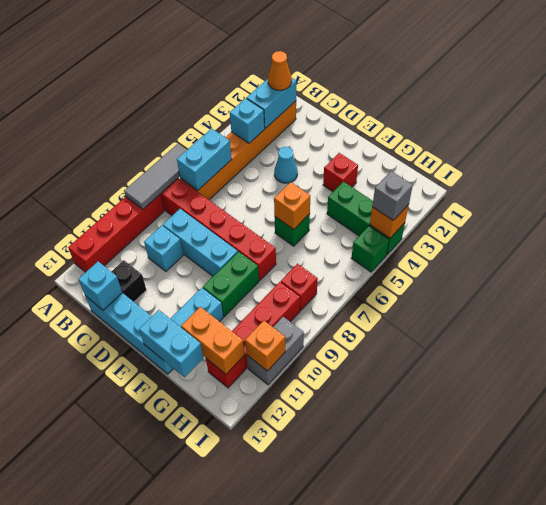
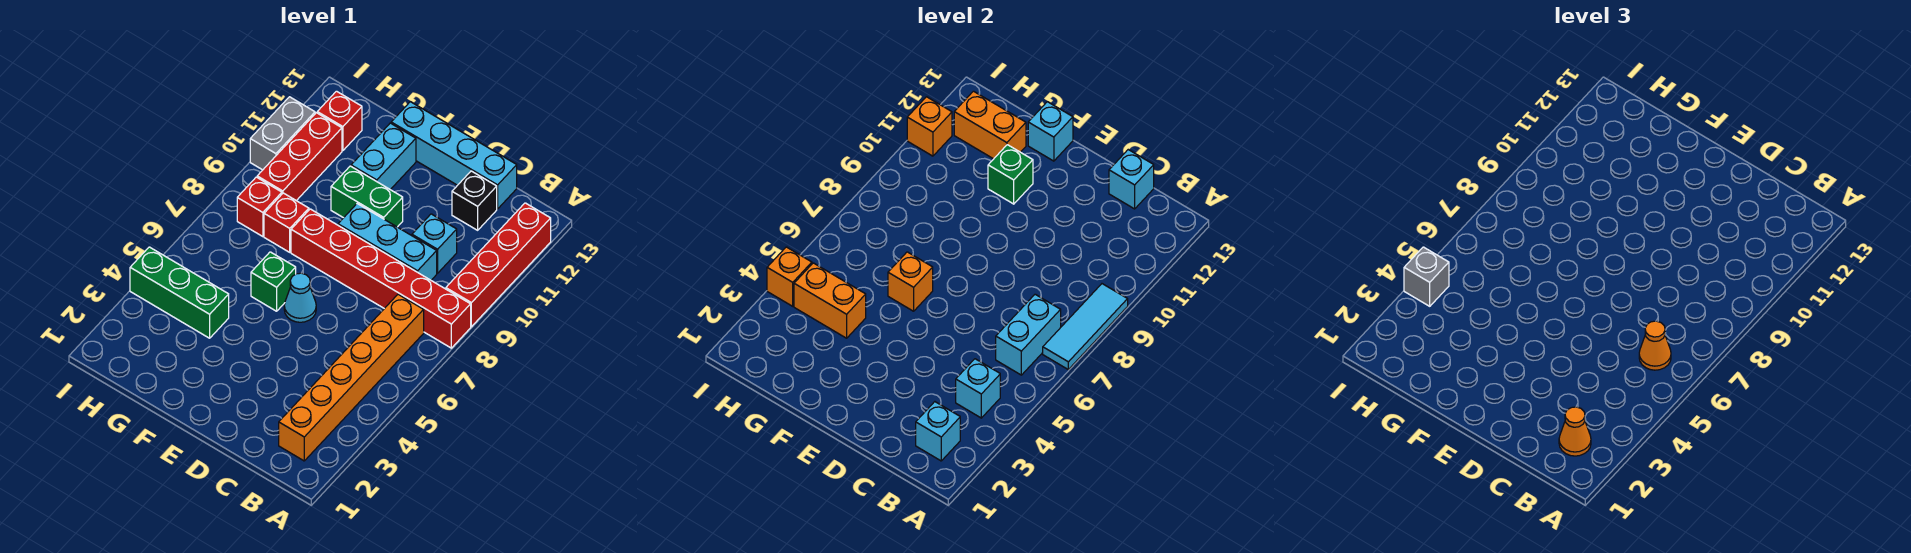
grey 1x3 tile [124,144,186,209] -> cyan 1x3 tile [1043,284,1128,369]
cyan 1x2 brick [247,77,296,129] -> cyan 1x1 brick [916,402,960,461]
none -> orange 1x1 cone [1639,321,1671,370]
cyan 1x1 cone [274,147,298,183] -> cyan 1x1 cone moved to [284,273,316,322]
red 1x1 brick [323,153,358,192] -> red 1x1 brick moved to [264,193,309,252]
green 1x2 brick [203,252,259,317] -> green 1x2 brick turned to [331,166,403,227]
cyan 1x2 brick [139,310,204,377] -> cyan 1x1 brick [1028,102,1073,161]
none -> orange 1x2 brick [794,263,866,338]
green 1x1 brick [351,226,389,272] -> green 1x1 brick moved to [988,145,1033,204]

